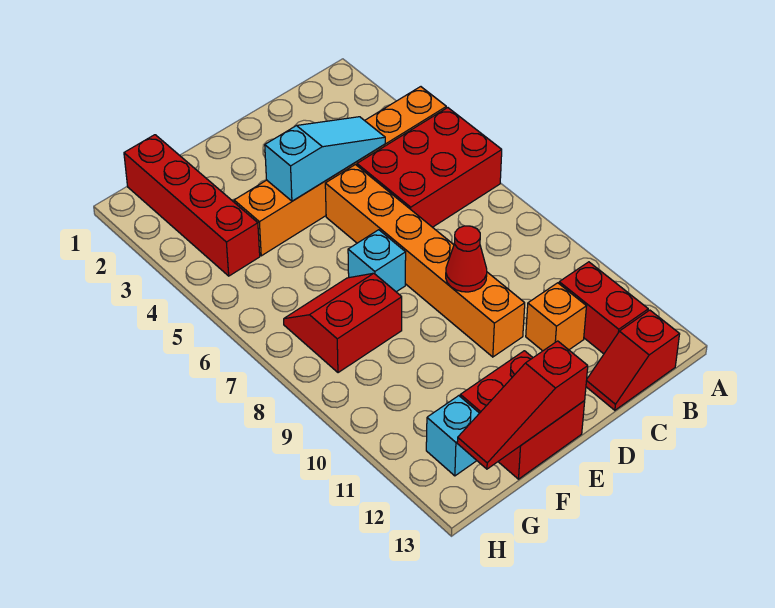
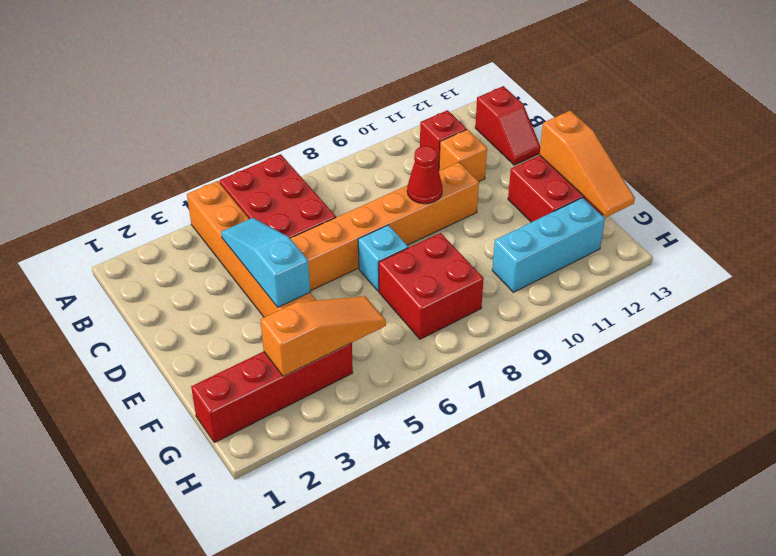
red 1x2 brick [559,262,648,354] -> red 1x1 brick [420,110,467,170]
red 1x3 slope [457,341,588,469] -> orange 1x3 slope [540,110,635,217]
red 2x2 slope [284,273,402,373] -> red 2x2 brick [379,233,484,339]
none -> orange 1x3 slope [260,296,386,376]
cyan 1x1 brick [426,396,479,476] -> cyan 1x3 brick [492,198,605,292]

